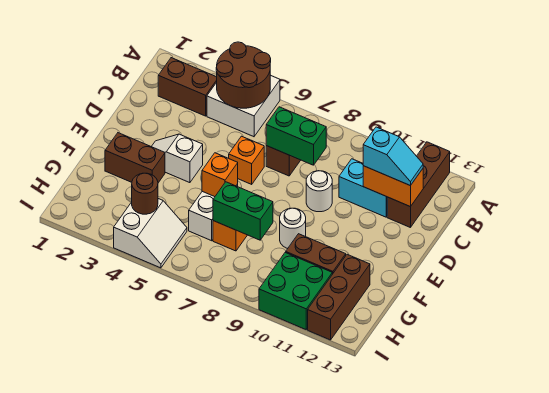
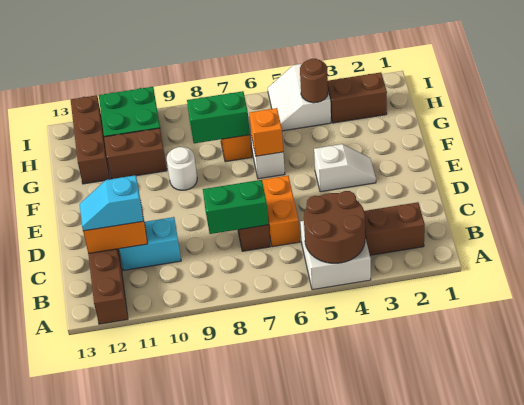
orange 1x1 brick [229,136,264,184] -> orange 1x2 brick [262,176,300,247]
white 1x1 round brick [306,171,332,212] -> none
brown 1x2 brick [105,133,165,183] -> brown 1x2 brick moved to [328,72,387,123]

